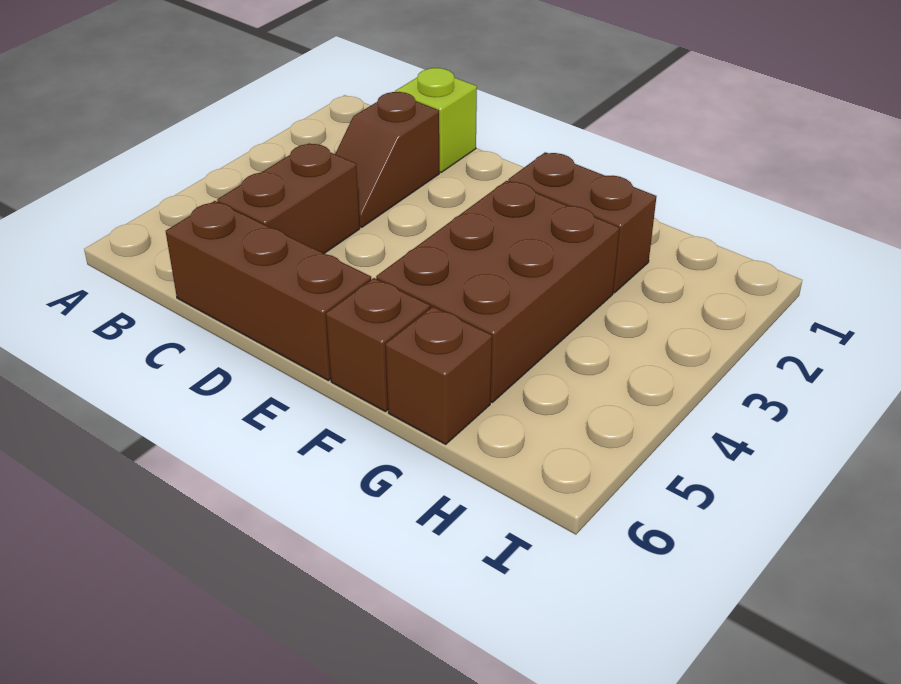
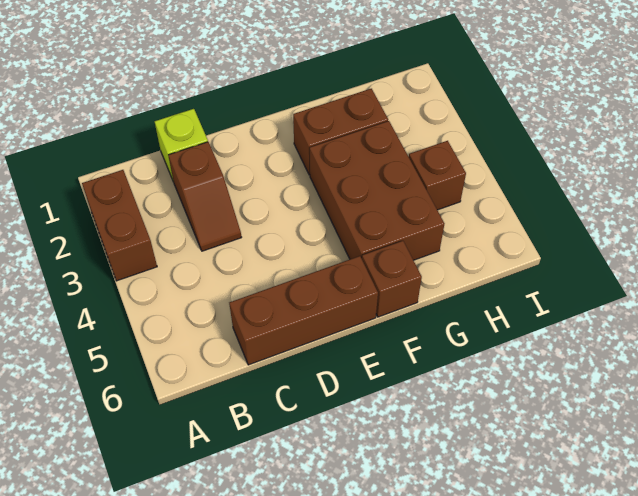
brown 1x2 brick [217,143,360,253] -> brown 1x2 brick moved to [82,170,157,281]
brown 1x1 brick [386,307,492,444] -> brown 1x1 brick moved to [409,141,466,210]

